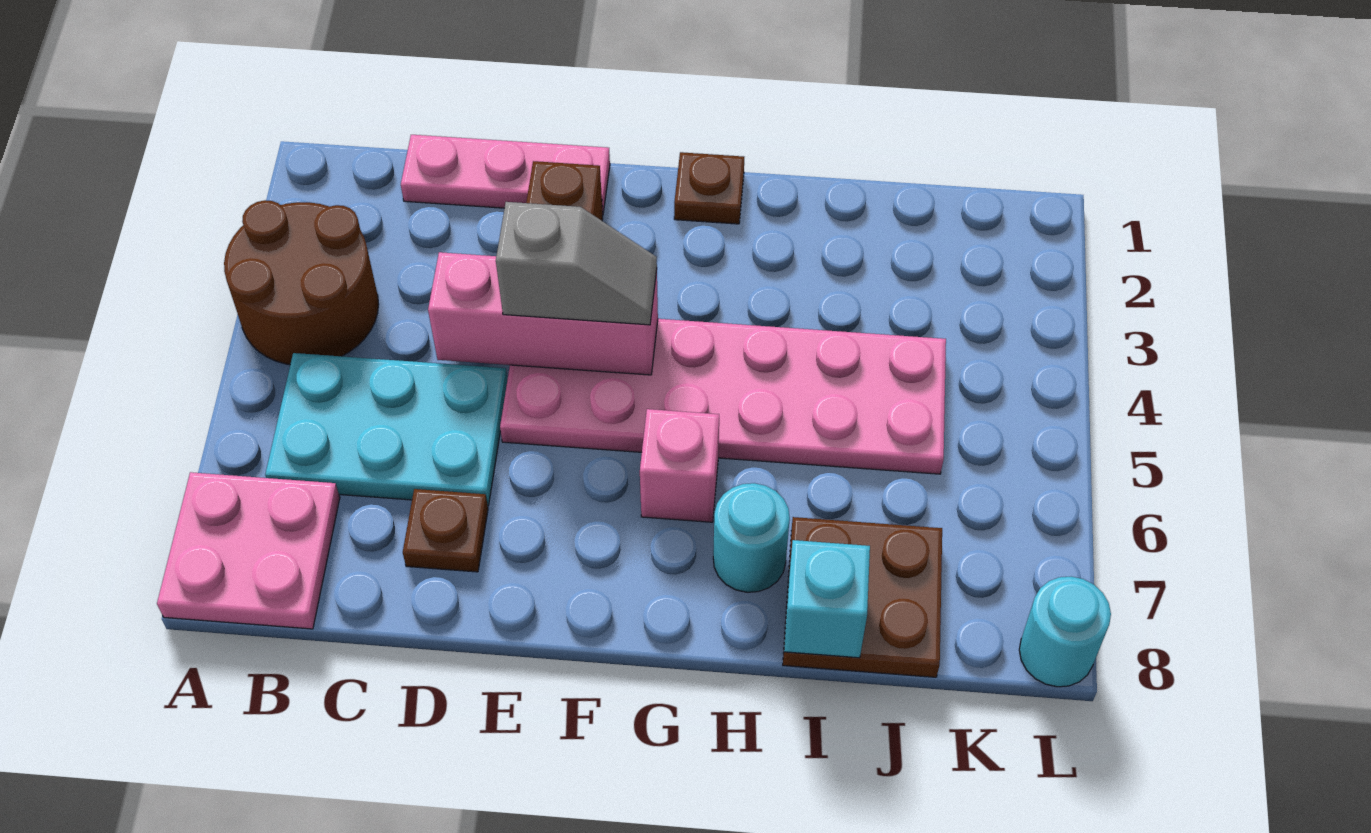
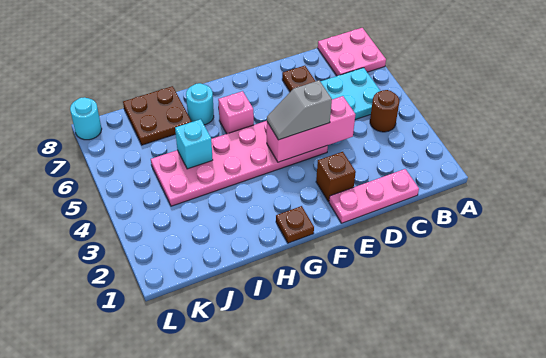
brown 2x2 round brick [224,200,379,365] -> brown 1x1 round brick [370,90,399,132]
cyan 1x1 brick [784,540,870,658] -> cyan 1x1 brick moved to [175,119,213,169]

